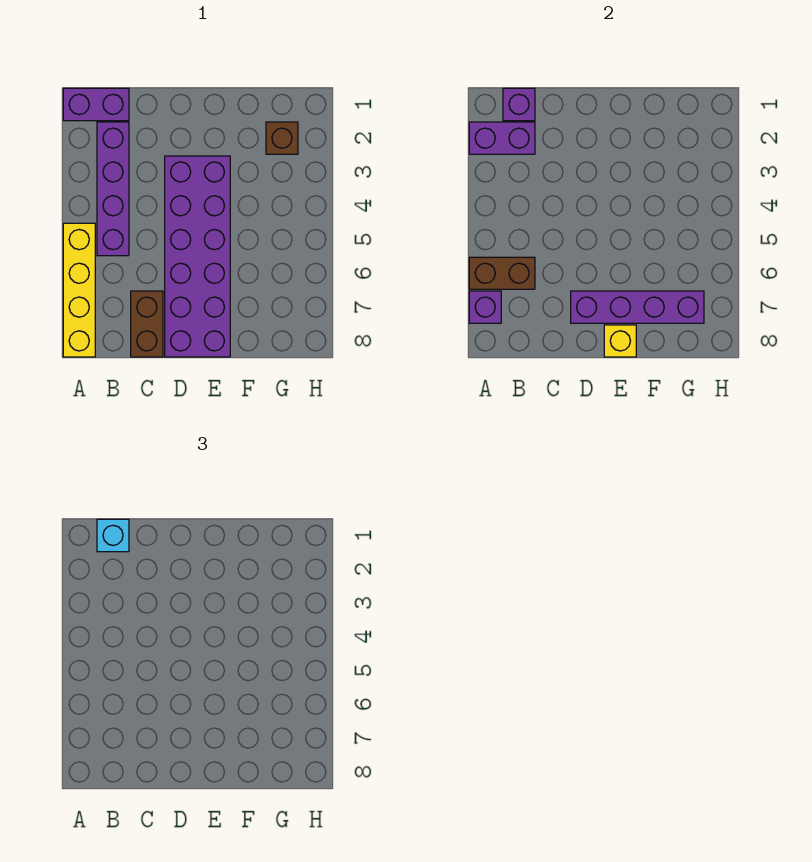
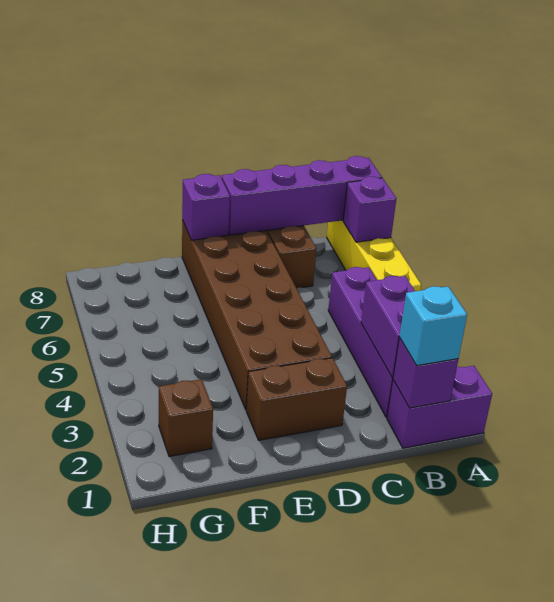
purple 1x2 brick [469,122,535,154] -> purple 1x2 brick turned to [361,276,415,378]
brown 1x2 brick [469,257,535,289] -> brown 1x2 brick moved to [246,358,347,440]
purple 2x6 brick [165,156,230,357] -> brown 2x6 brick [182,220,332,409]
purple 1x4 brick [571,291,704,323] -> purple 1x4 brick moved to [221,156,382,235]
yellow 1x1 brick [604,325,636,357] -> purple 1x1 brick [182,174,230,240]

